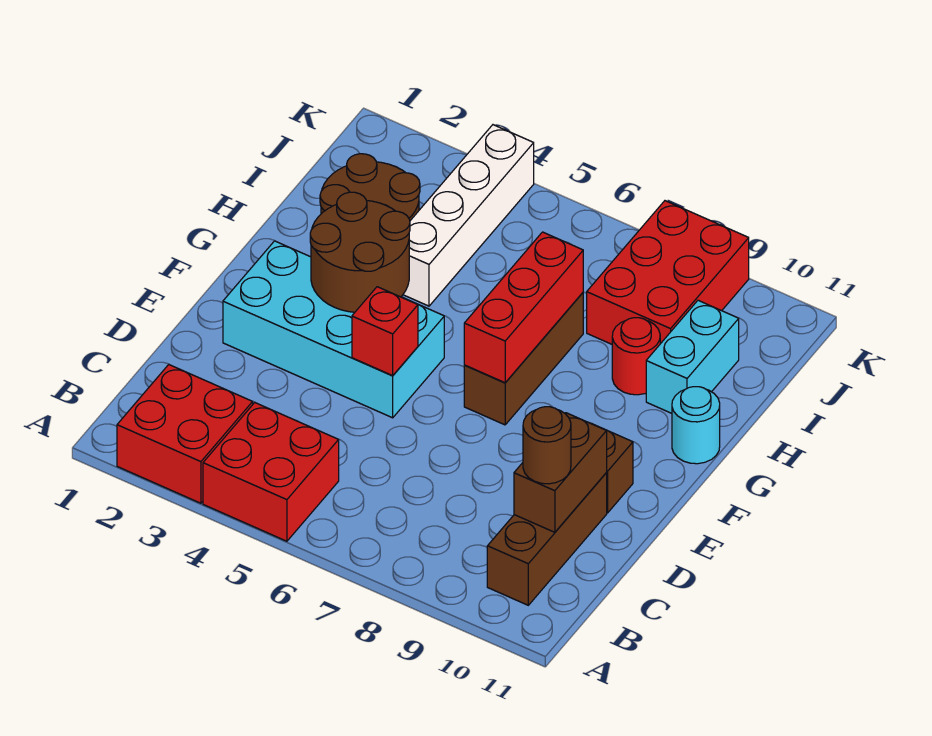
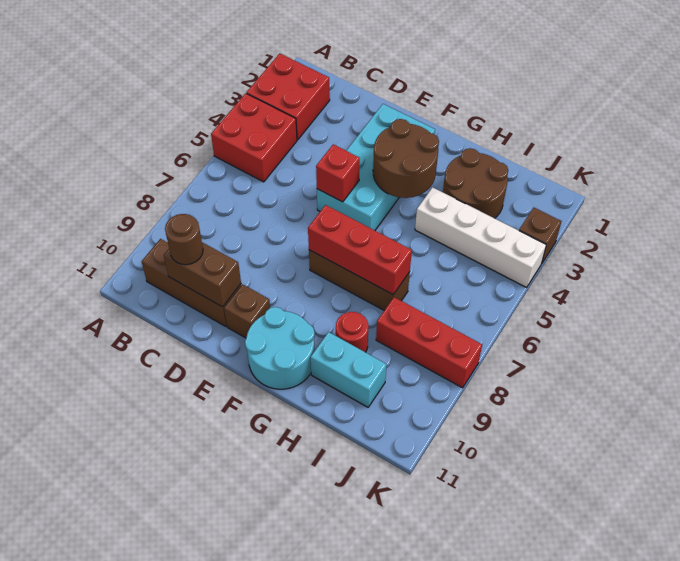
cyan 1x1 round brick [672,387,720,464] -> cyan 2x2 round brick [245,307,315,389]
red 2x3 brick [587,201,749,344] -> red 1x3 brick [376,297,482,388]
none -> brown 1x1 brick [519,208,561,264]

